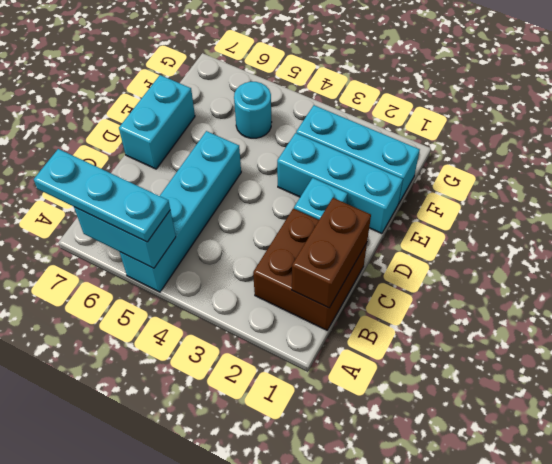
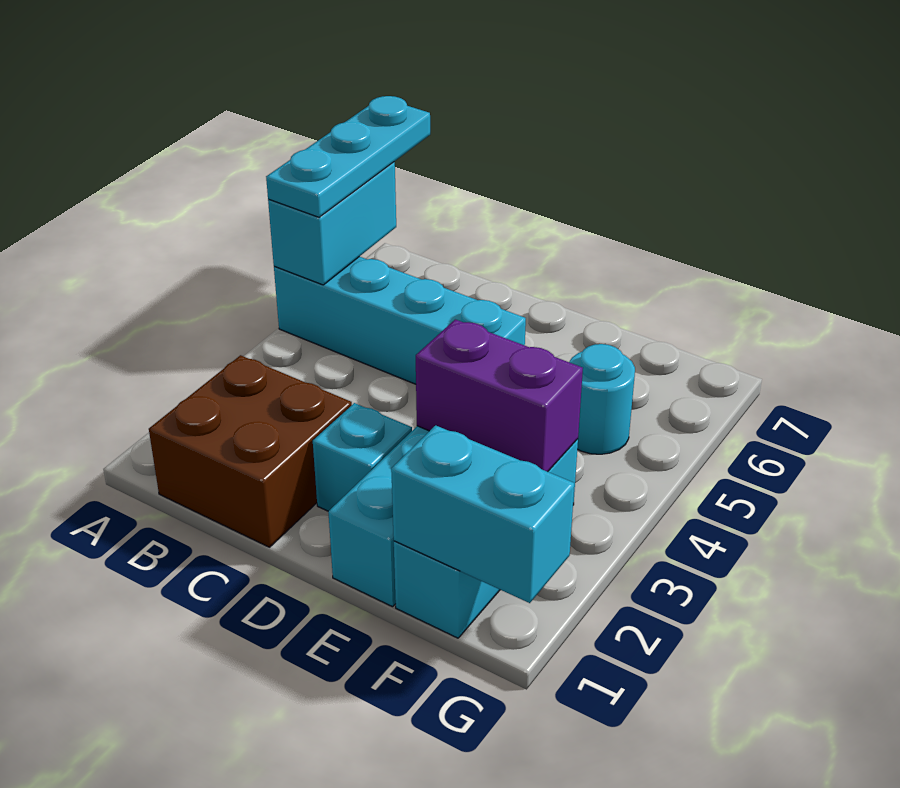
brown 1x2 brick [292,198,371,308] -> none
cyan 1x2 brick [119,75,195,169] -> cyan 1x2 brick moved to [391,425,574,603]
none -> purple 1x2 brick [416,319,583,472]

